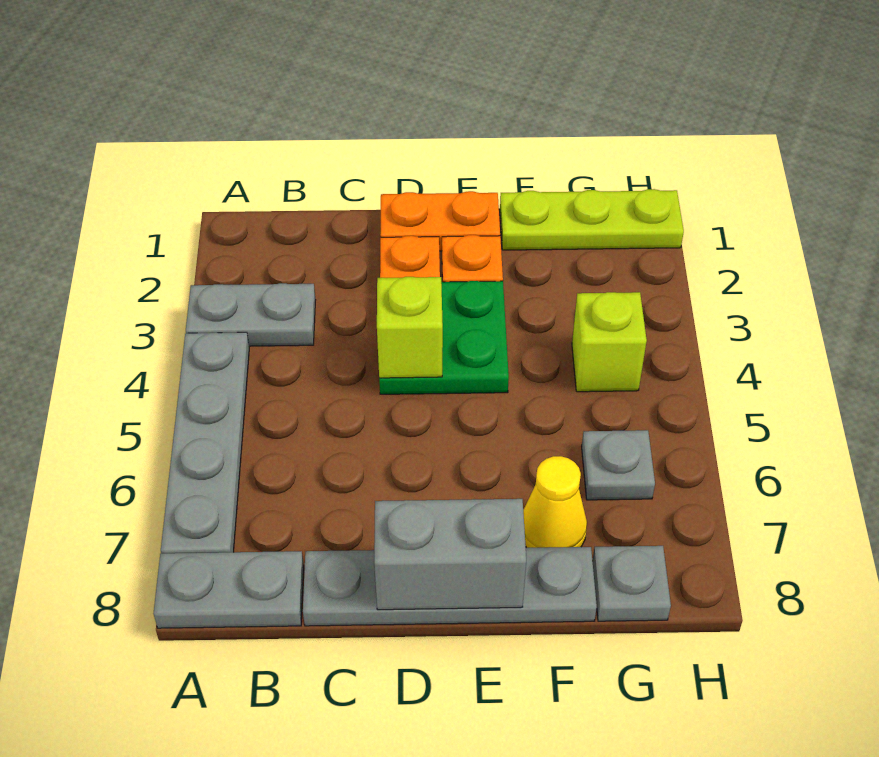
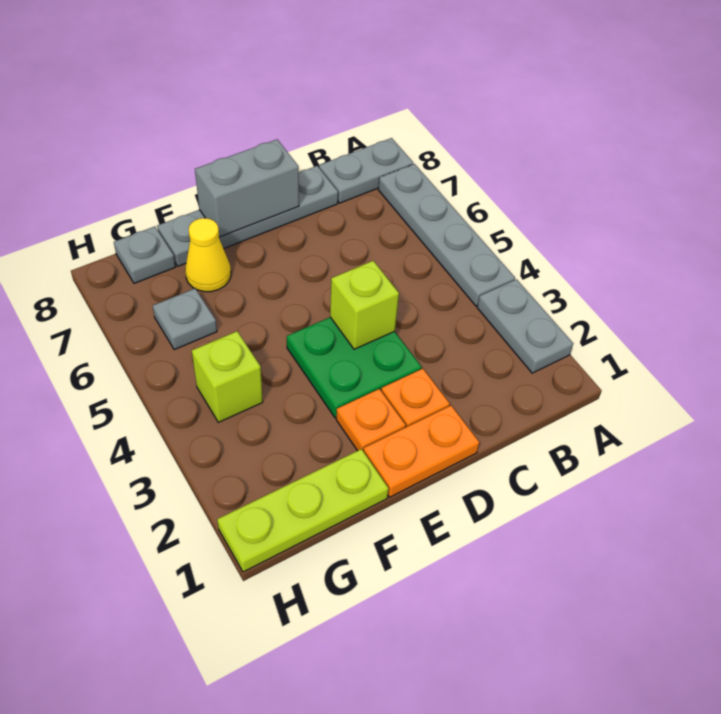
grey 1x2 plate [186,283,315,346] -> grey 1x2 plate turned to [477,279,573,373]

